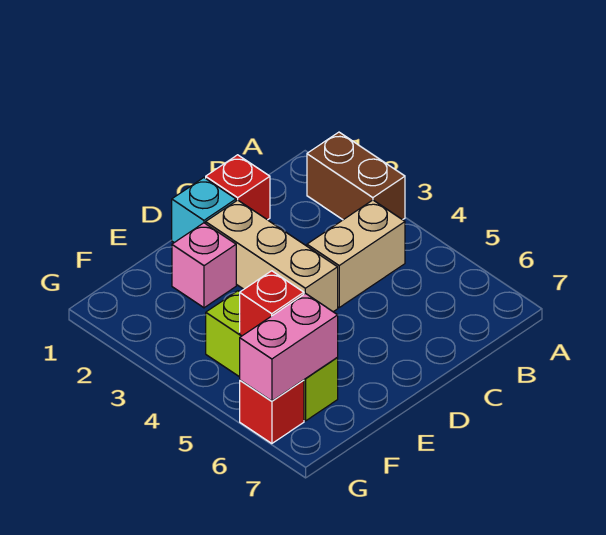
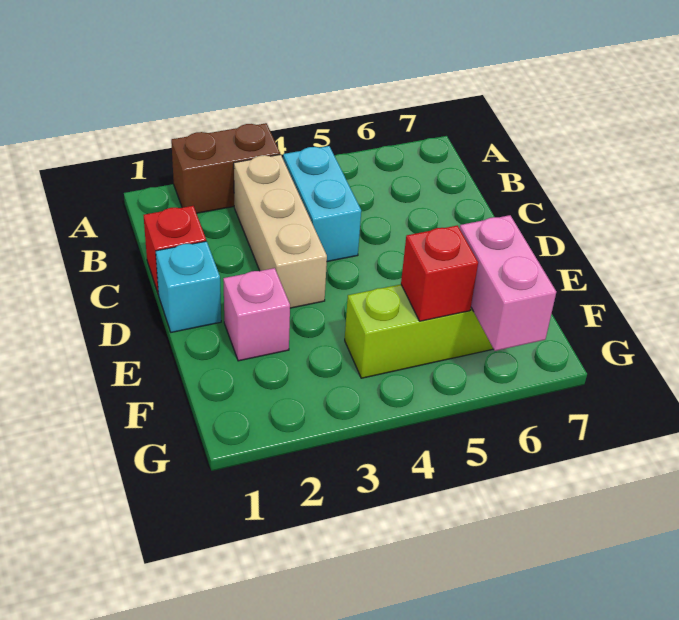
tan 1x2 brick [307,200,405,307] -> cyan 1x2 brick [283,146,361,262]
tan 1x3 brick [206,200,338,312] -> tan 1x3 brick turned to [234,154,327,308]
red 1x1 brick [240,380,304,444] -> none

